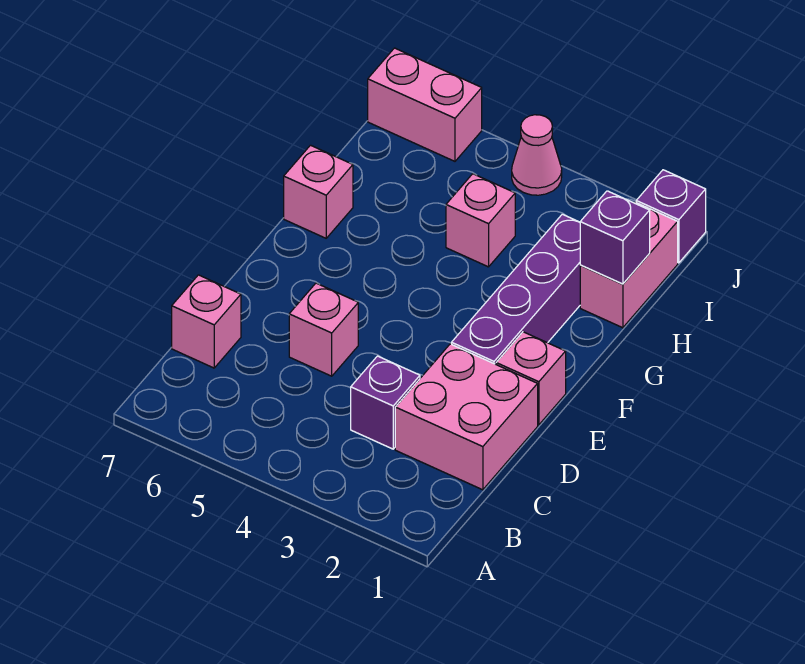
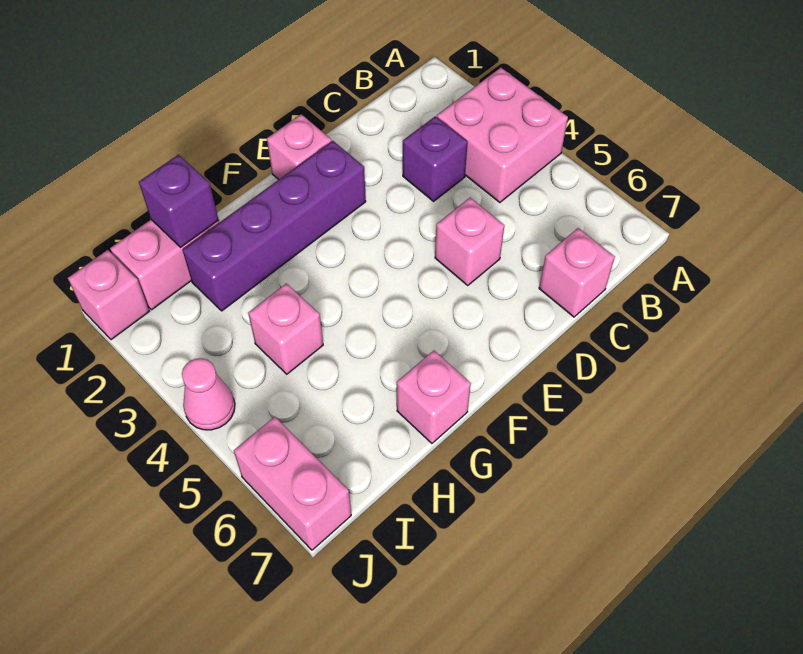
pink 2x2 brick [395,344,538,490] -> pink 2x2 brick moved to [437,68,568,202]
purple 1x1 brick [636,170,706,263] -> pink 1x1 brick [68,250,149,340]

